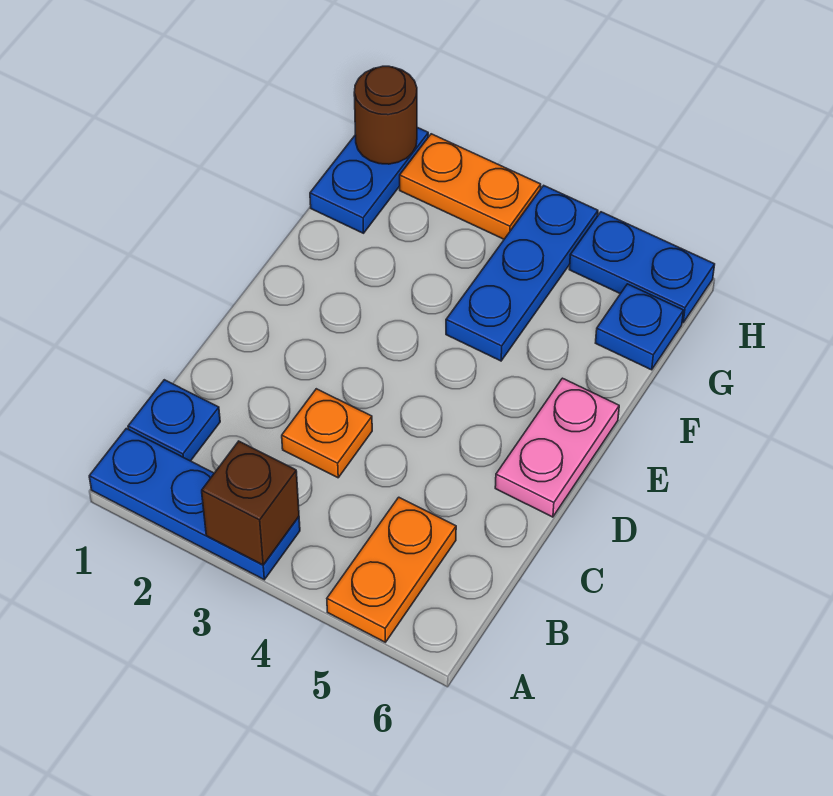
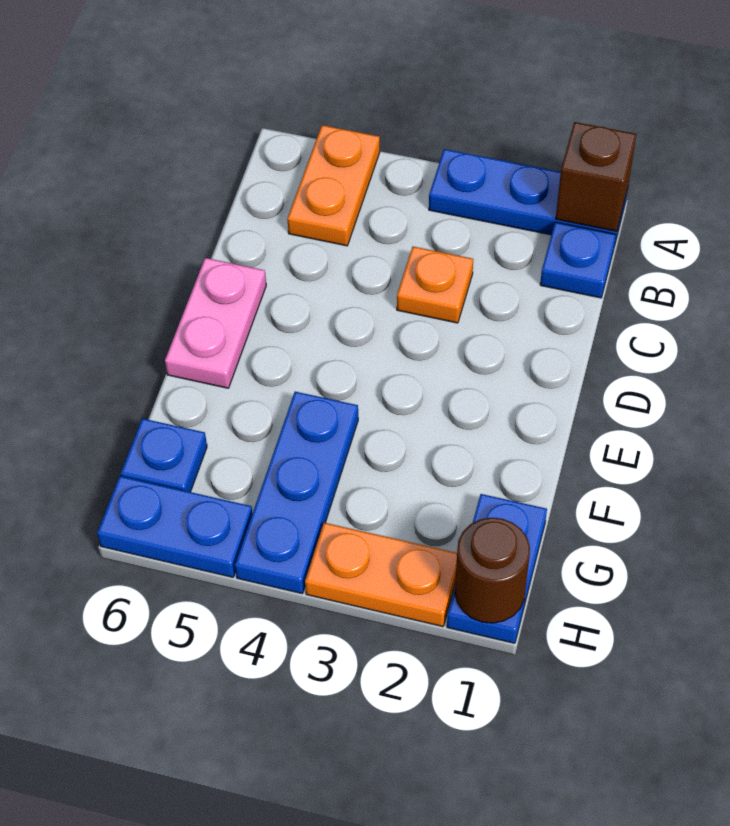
brown 1x1 brick [202,441,299,565] -> brown 1x1 brick moved to [556,122,636,231]

